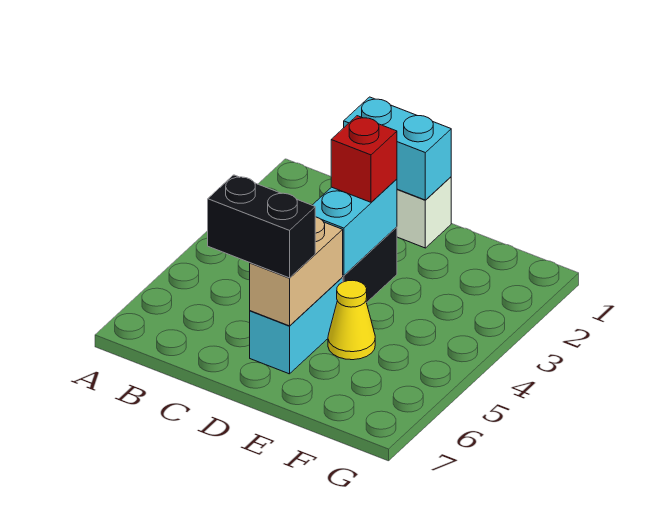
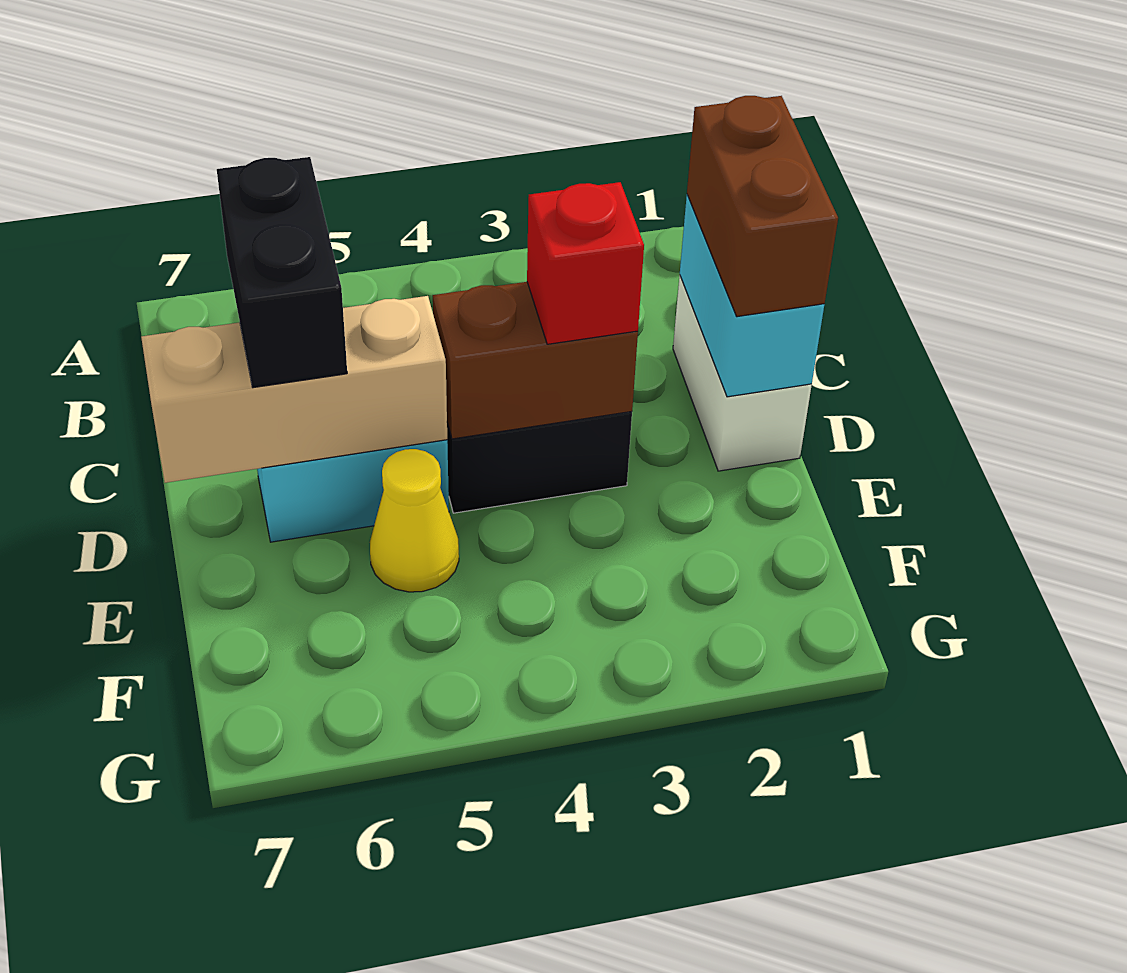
none -> brown 1x2 brick [687,96,838,317]
cyan 1x2 brick [313,179,397,276] -> brown 1x2 brick [433,282,638,439]
tan 1x2 brick [250,217,343,326] -> tan 1x3 brick [141,296,447,483]

